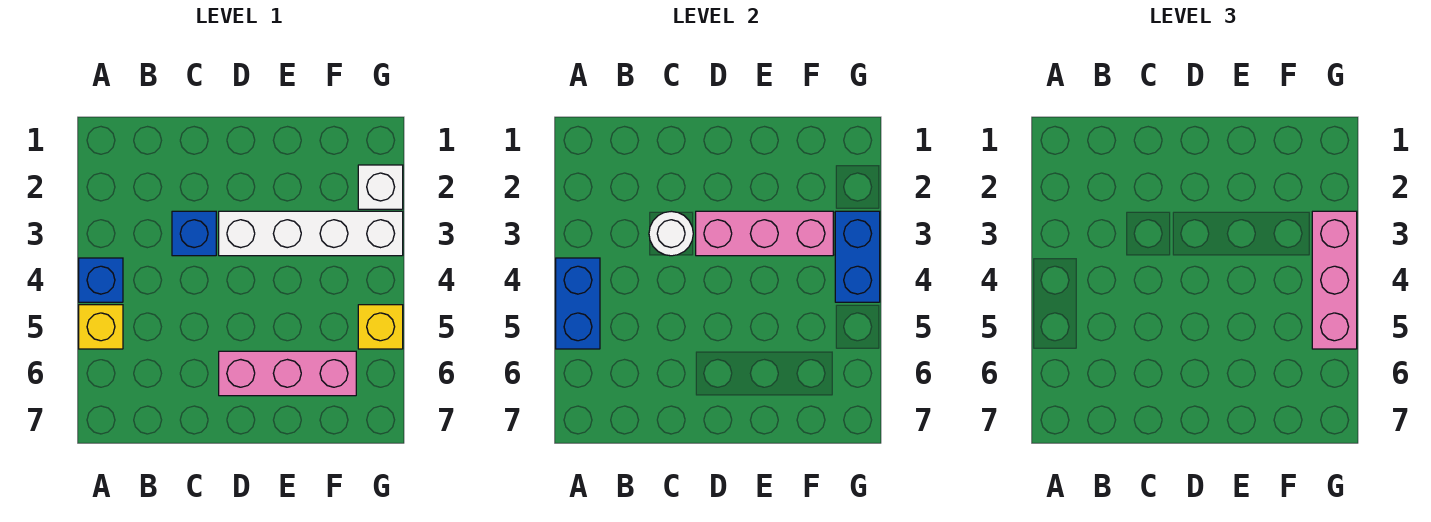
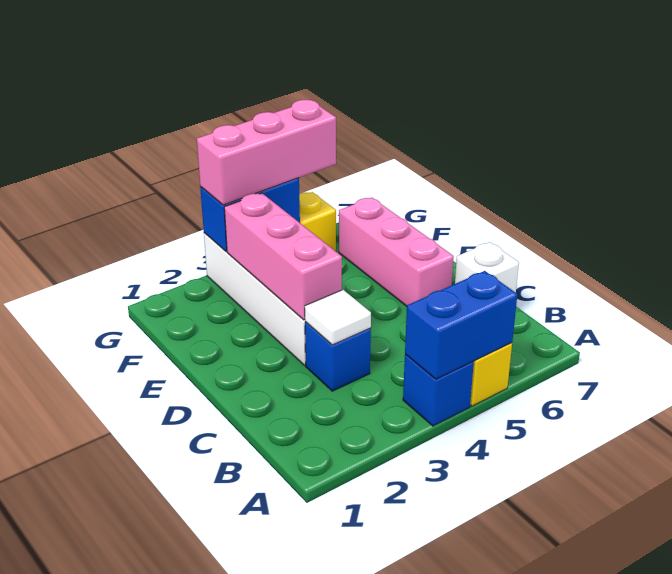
white 1x1 round brick [649,211,693,256] -> white 1x1 tile [305,290,371,345]
white 1x1 brick [358,165,403,209] -> white 1x1 brick moved to [455,242,519,293]

